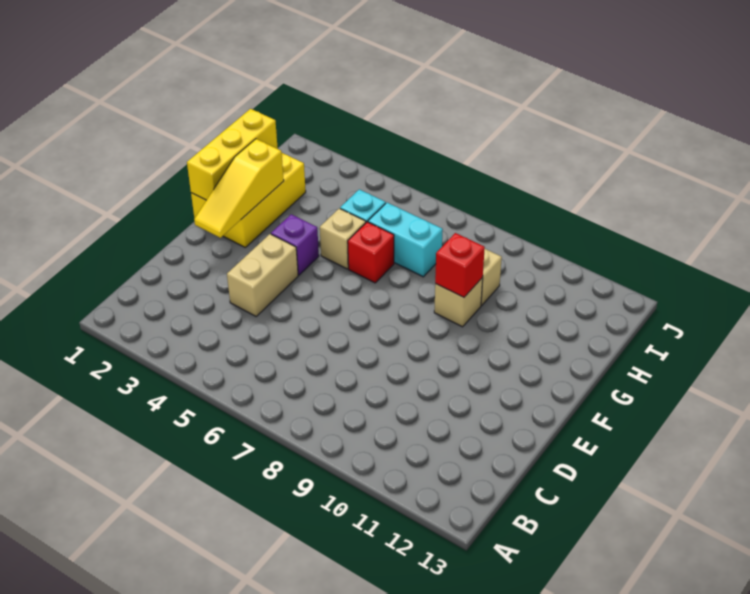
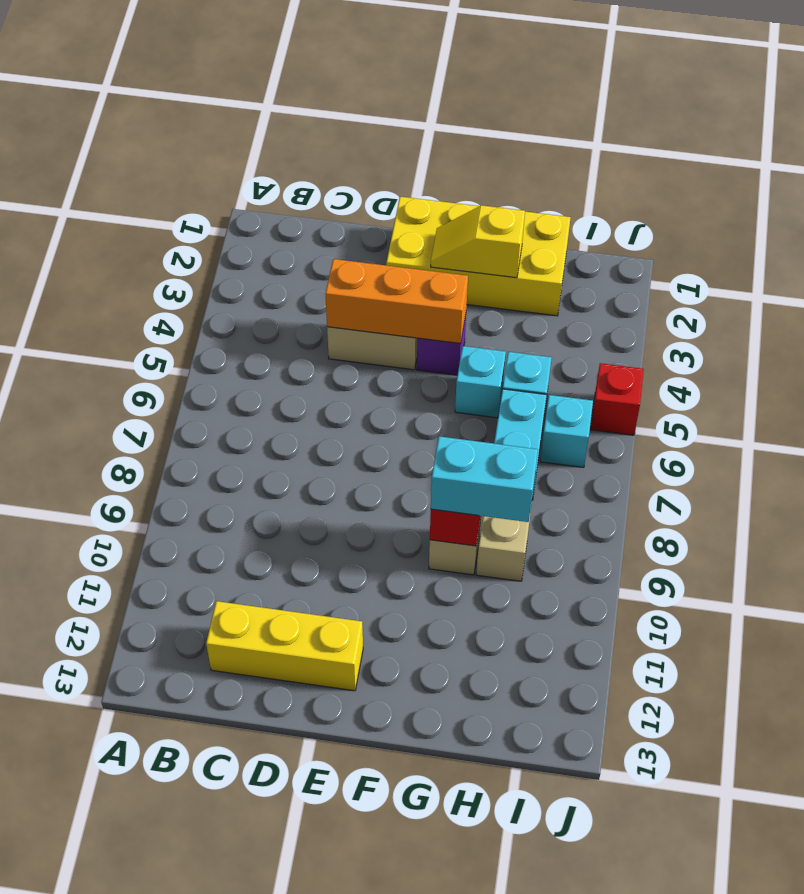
none -> orange 1x3 brick [325,259,468,344]
yellow 1x3 slope [194,139,284,238] -> yellow 1x2 slope [431,205,525,278]
yellow 2x3 brick [191,153,306,247] -> yellow 2x4 brick [386,197,571,316]
yellow 1x3 brick [187,109,278,200] -> yellow 1x3 brick moved to [206,601,363,691]
tan 1x1 brick [320,208,366,269] -> cyan 1x1 brick [455,346,506,418]
red 1x1 brick [348,222,394,283] -> red 1x1 brick moved to [591,363,644,435]
none -> cyan 1x2 brick [431,436,538,522]
none -> cyan 1x1 brick [540,395,593,467]

